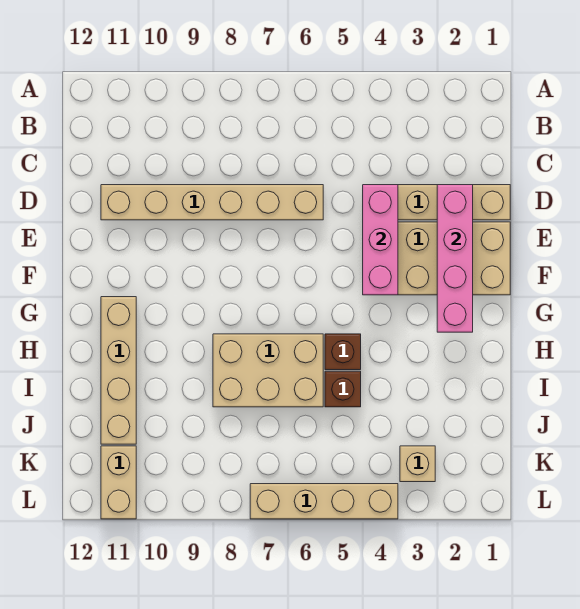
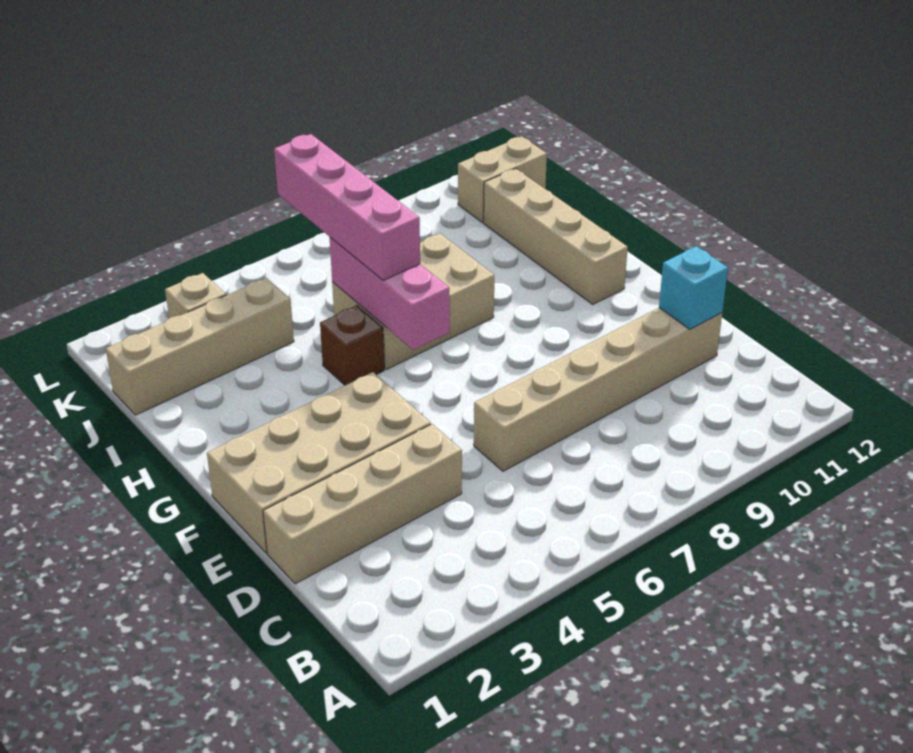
pink 1x4 brick [437,185,473,332] -> pink 1x4 brick moved to [274,134,420,280]
pink 1x3 brick [363,185,398,295] -> pink 1x3 brick moved to [330,237,450,350]
none -> cyan 1x1 brick [659,246,728,329]
brown 1x1 brick [325,371,361,407] -> none
tan 1x2 brick [101,446,136,519] -> tan 1x2 brick turned to [458,136,547,223]
tan 1x4 brick [250,484,398,519] -> tan 1x4 brick moved to [106,278,294,415]

